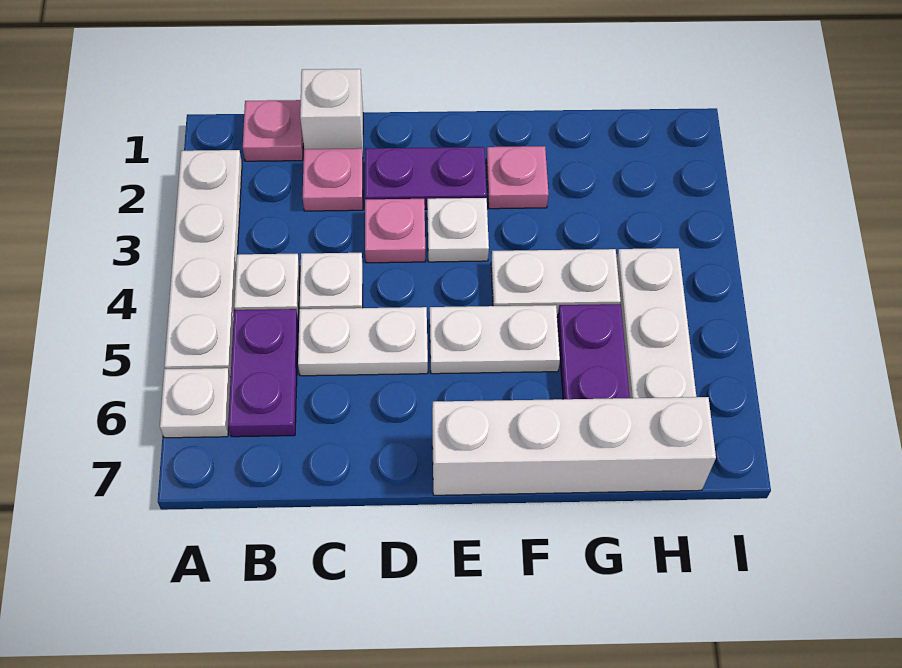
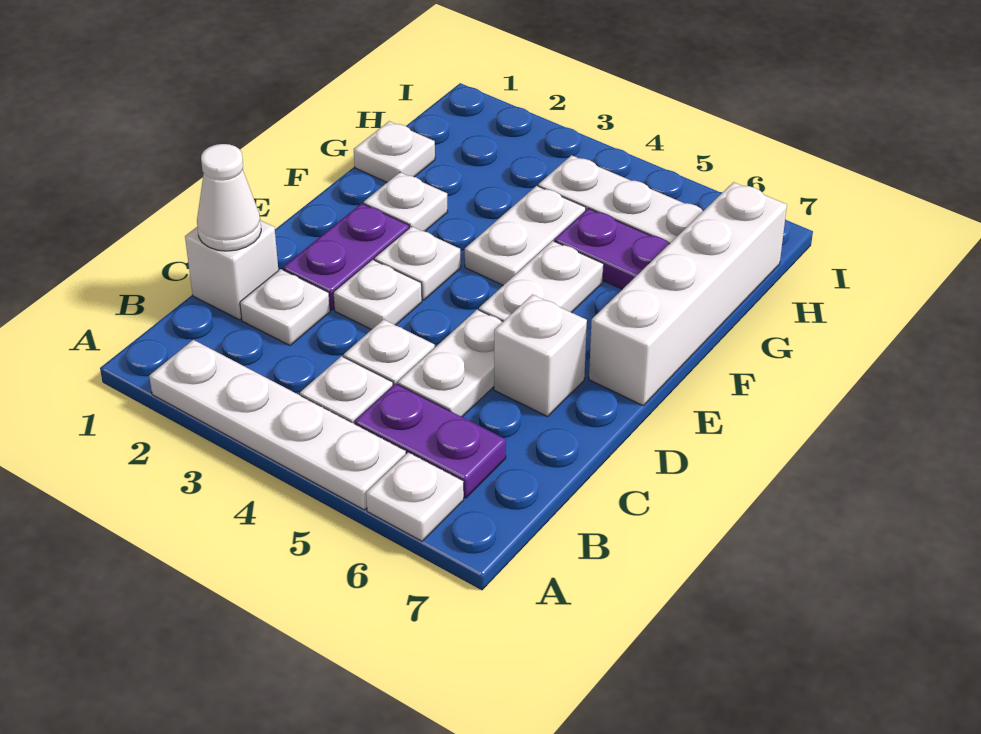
pink 1x1 plate [243,100,303,161] -> none
none -> white 1x1 cone [197,144,261,251]
pink 1x1 plate [303,148,363,211] -> white 1x1 plate [240,269,330,346]
pink 1x1 plate [365,199,425,263] -> white 1x1 plate [333,260,422,330]
none -> white 1x1 brick [494,295,587,417]
pink 1x1 plate [486,146,549,209] -> white 1x1 plate [364,172,448,231]
none -> white 1x1 plate [354,121,435,182]

